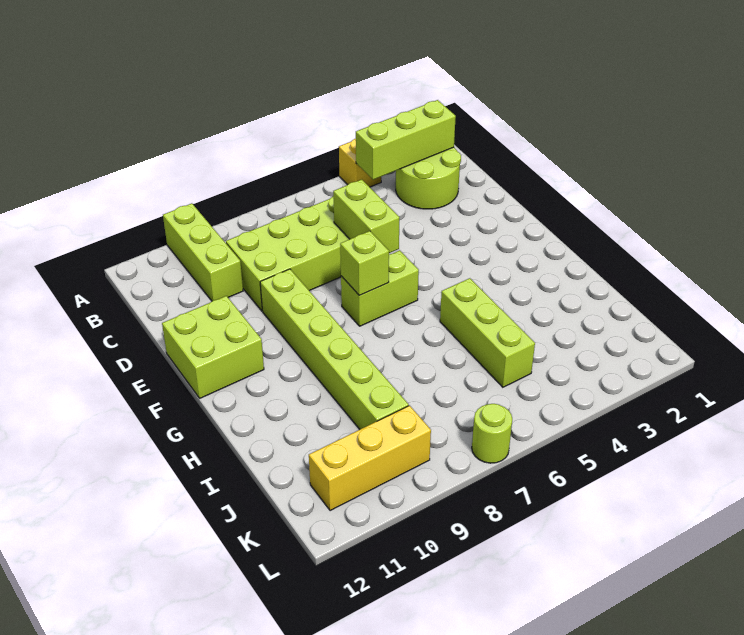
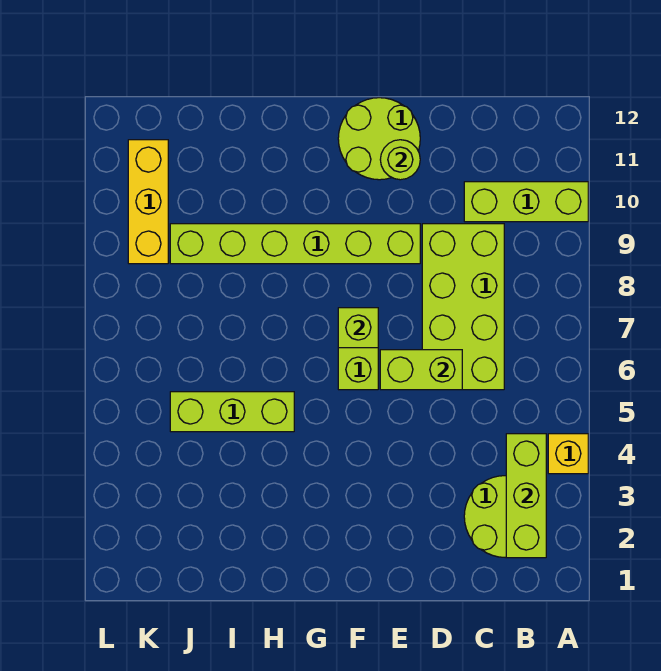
lime 2x2 brick [162,296,264,398] -> lime 2x2 round brick [338,98,420,180]
lime 1x1 round brick [472,404,512,463] -> lime 1x1 round brick moved to [380,140,420,180]

